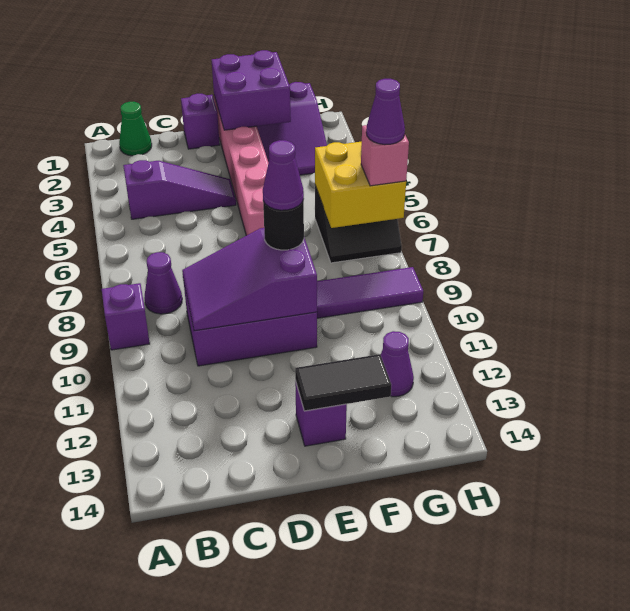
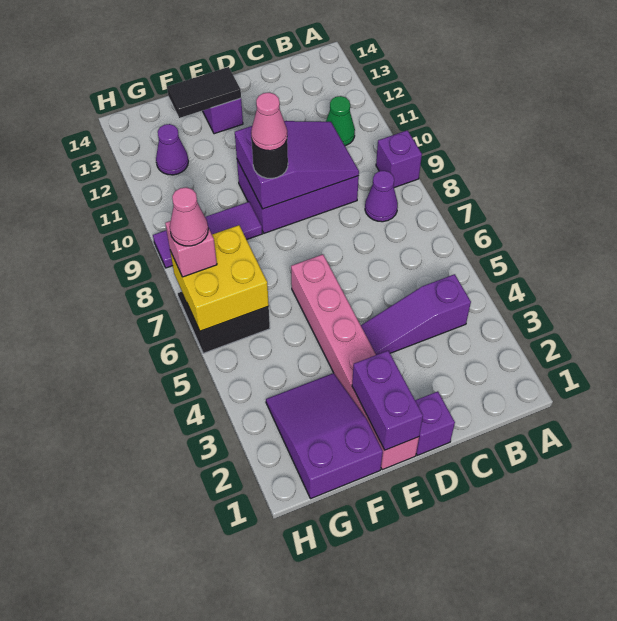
green 1x1 cone [119,102,152,156] -> green 1x1 cone moved to [326,96,355,146]
purple 2x2 brick [212,50,291,130] -> purple 1x2 brick [352,351,423,450]
purple 1x1 cone [263,140,304,210] -> pink 1x1 cone [251,92,287,151]
purple 1x1 cone [366,79,405,145] -> pink 1x1 cone [170,187,208,246]

